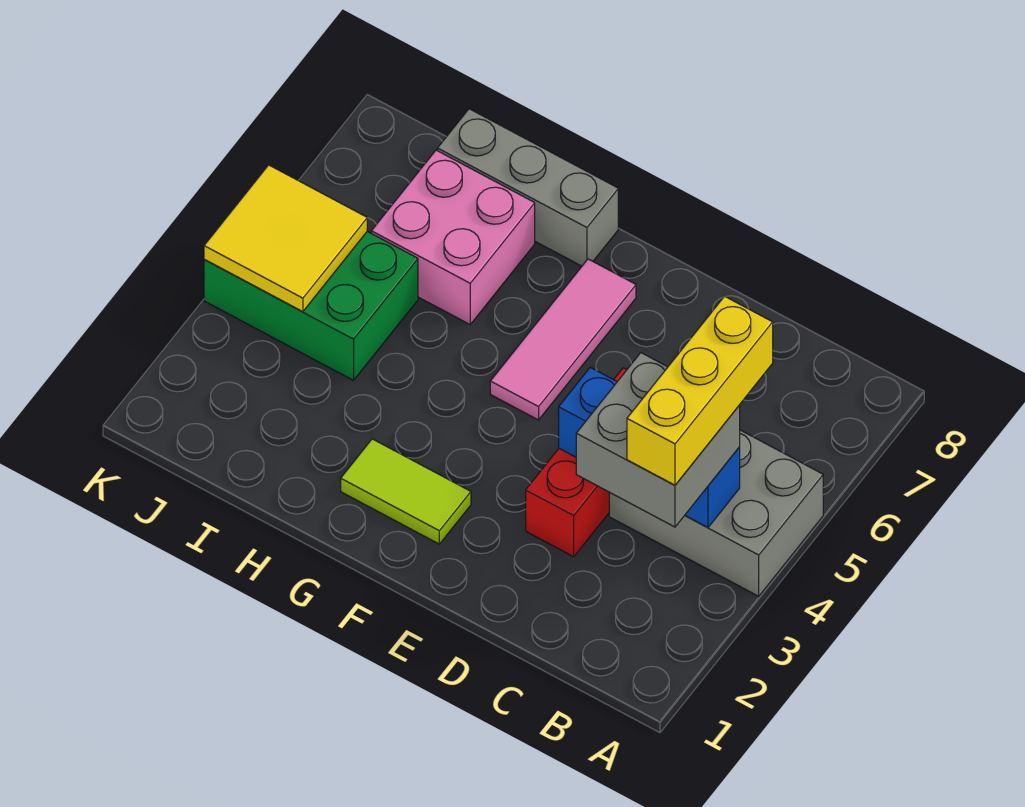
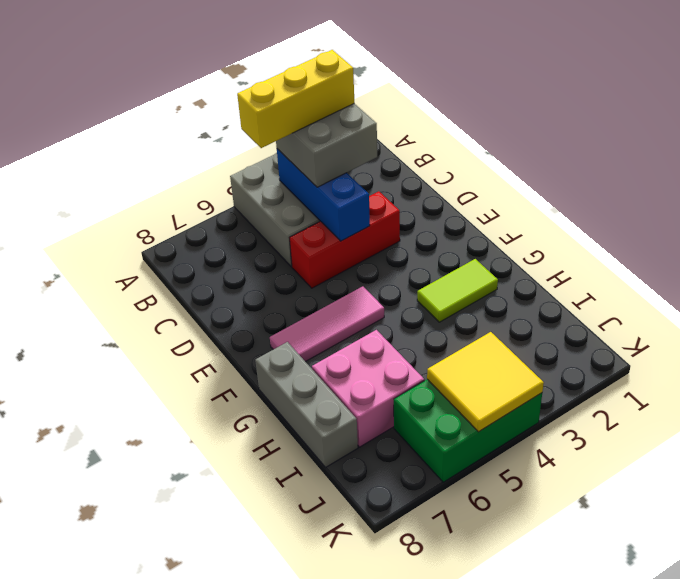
lime 1x2 tile [341,439,471,544] -> lime 1x2 tile turned to [417,259,498,322]
green 2x3 brick [204,231,418,380] -> green 2x3 brick turned to [394,379,542,482]

